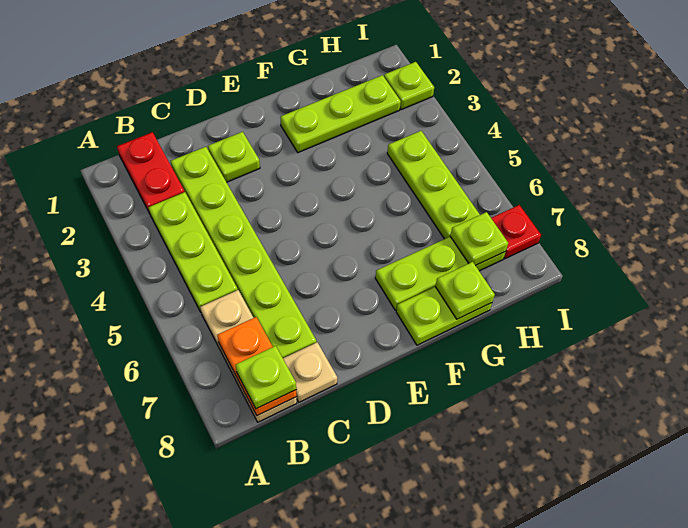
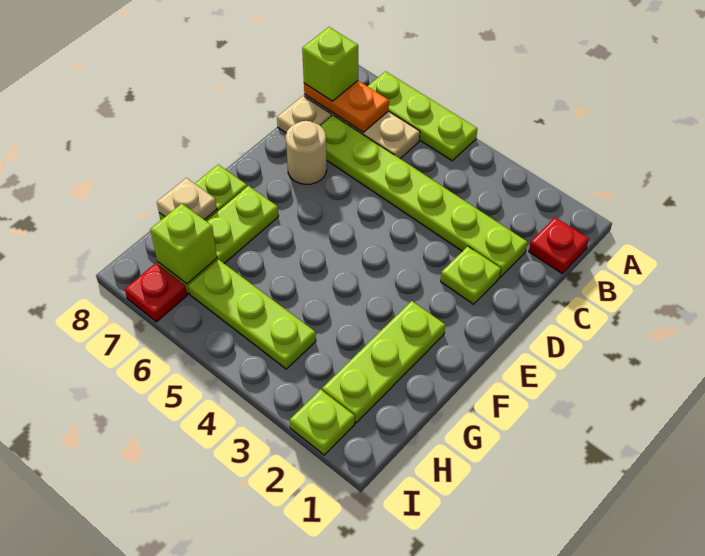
red 1x2 plate [117,132,185,213] -> red 1x1 plate [529,217,589,273]
lime 1x3 plate [148,192,238,312] -> lime 1x3 plate moved to [368,71,477,161]
lime 1x1 plate [236,346,296,409] -> lime 1x1 brick [302,27,358,101]
none -> tan 1x1 round brick [286,121,327,184]
lime 1x1 plate [435,262,495,319] -> tan 1x1 plate [157,178,217,220]
lime 1x1 plate [450,212,508,266] -> lime 1x1 brick [150,203,217,284]

